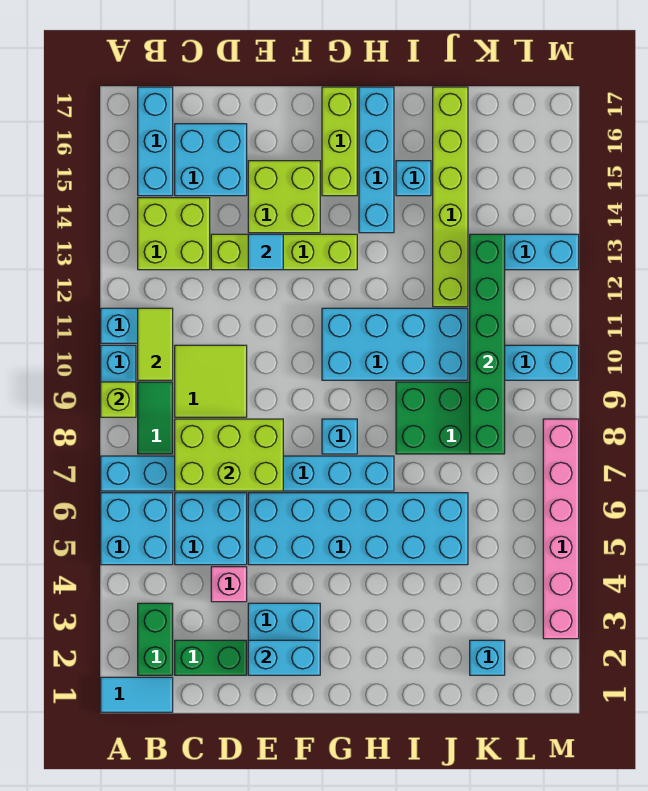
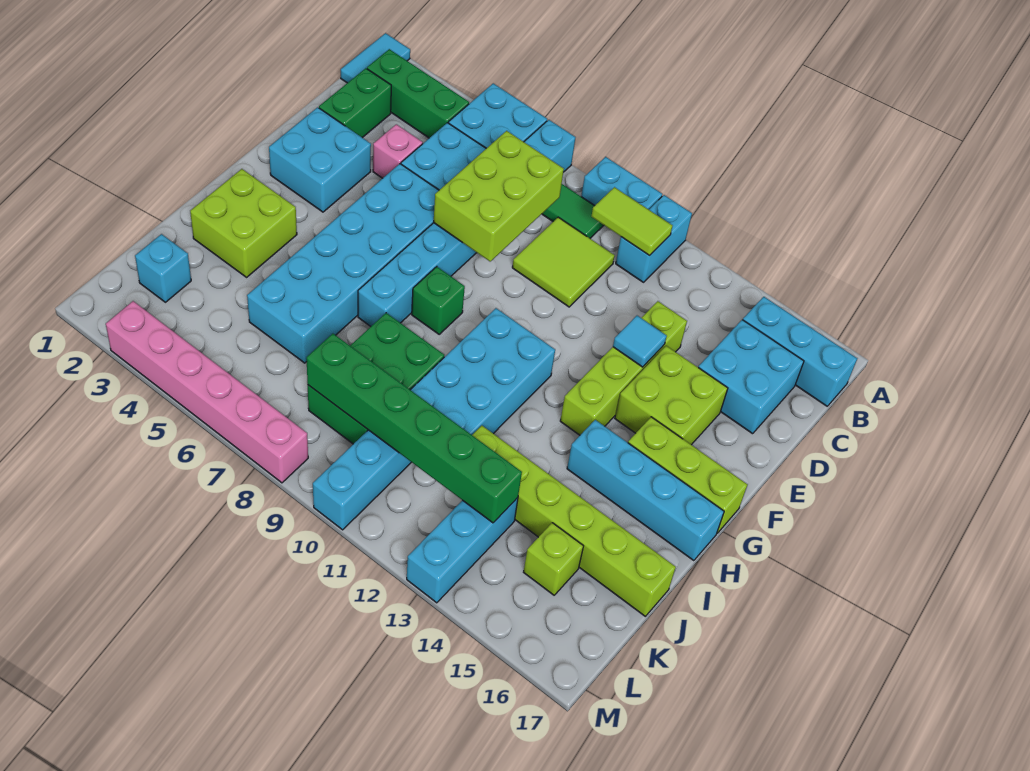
lime 1x1 brick [101,382,136,417] -> lime 1x1 brick moved to [524,523,583,595]
green 1x2 brick [138,603,173,675] -> green 1x3 brick [367,49,469,138]
lime 2x2 brick [138,198,210,270] -> lime 2x2 brick moved to [190,169,297,277]
cyan 1x2 brick [248,640,320,675] -> none
cyan 1x1 brick [322,419,357,454] -> green 1x1 brick [412,267,465,334]
cyan 1x1 brick [396,161,431,196] -> none

